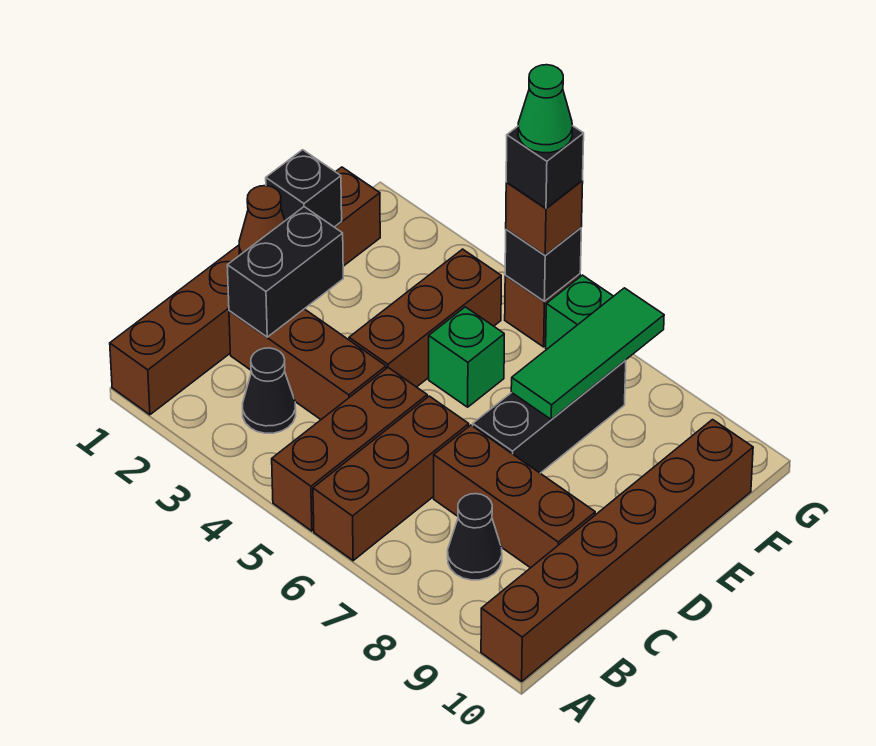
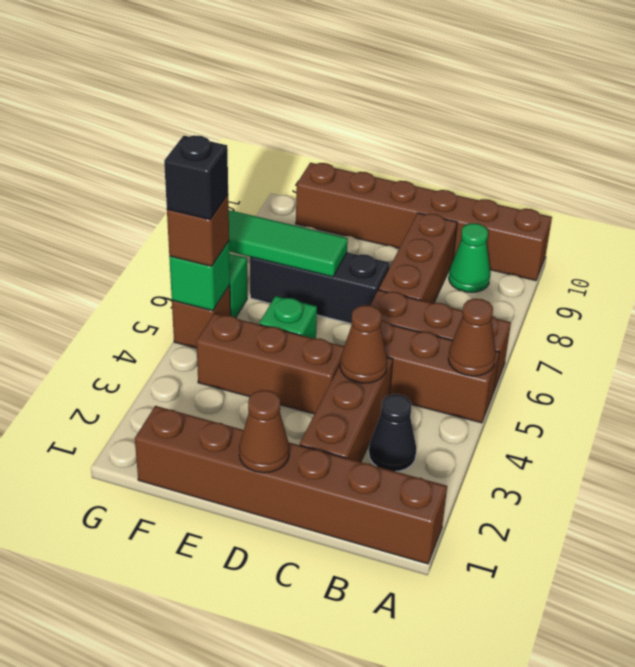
none -> brown 1x1 cone [448,299,496,376]
black 1x1 cone [448,494,502,580] -> none
black 1x2 brick [227,207,343,337] -> none
none -> brown 1x1 cone [340,305,387,383]
black 1x1 brick [266,150,342,227] -> none
black 1x1 brick [505,228,581,301] -> green 1x1 brick [169,241,230,311]
green 1x1 cone [518,65,572,153] -> green 1x1 cone moved to [449,223,490,293]

